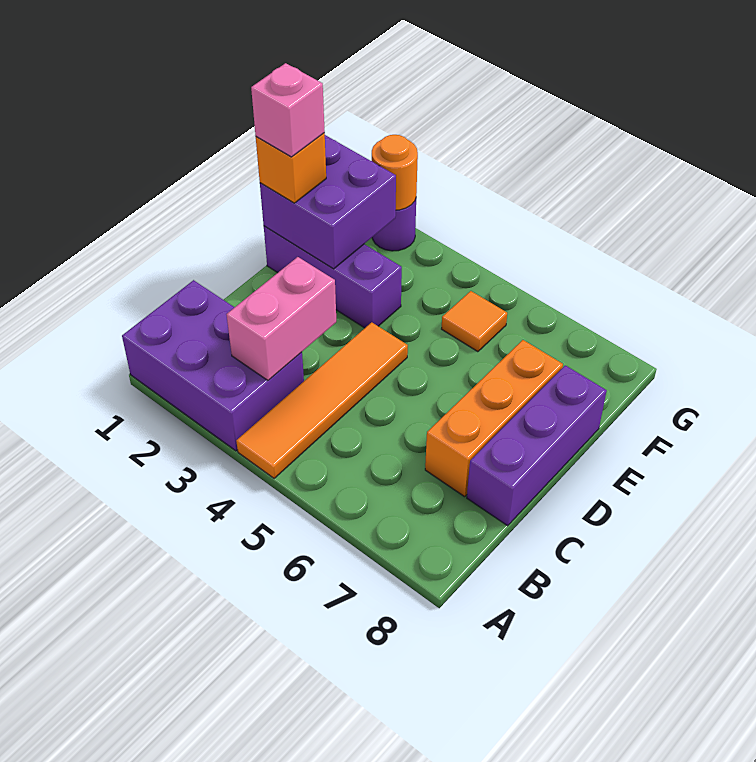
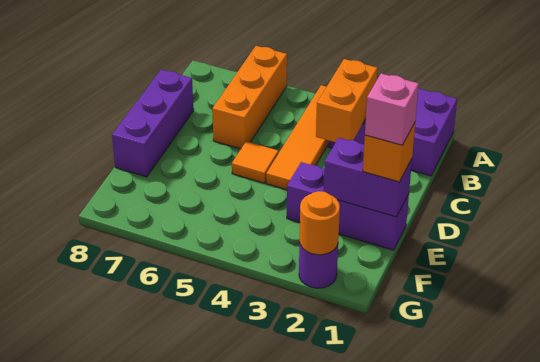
pink 1x2 brick [226,257,336,380] -> orange 1x2 brick [316,59,377,142]
orange 1x3 brick [425,340,563,497] -> orange 1x3 brick moved to [212,46,287,149]
purple 2x2 brick [260,135,396,269] -> purple 1x2 brick [324,138,412,217]
orange 1x1 tile [442,291,507,352] -> orange 1x1 tile moved to [232,141,278,183]

